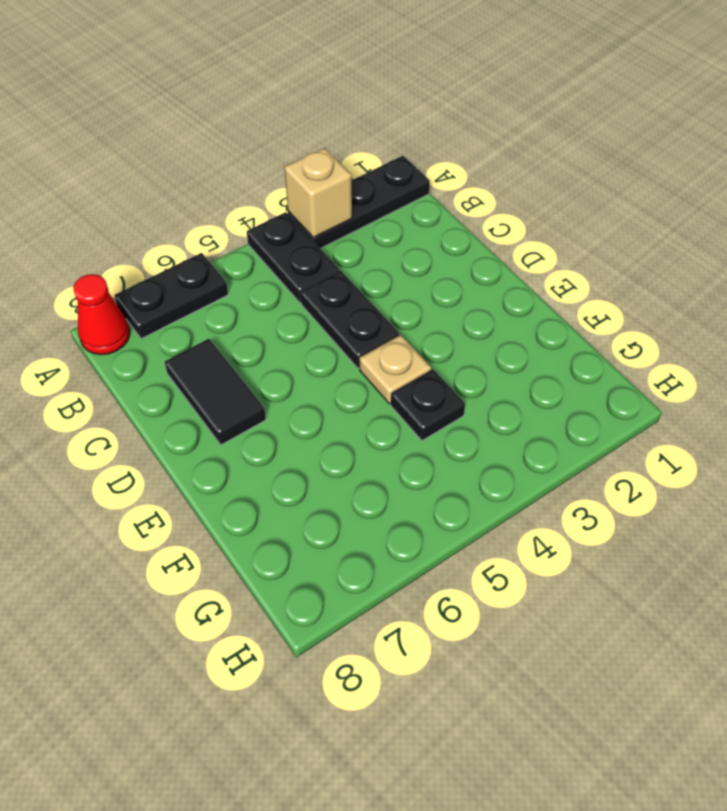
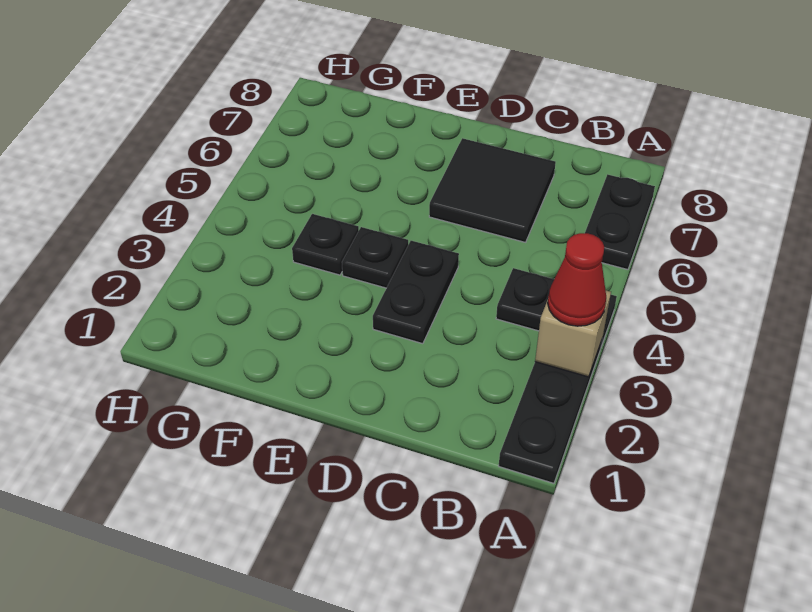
red 1x1 cone [73,274,130,355] -> red 1x1 cone moved to [548,233,606,326]
black 1x2 plate [300,271,399,368] -> black 1x2 plate turned to [373,241,459,344]
black 1x2 tile [165,339,266,445] -> black 2x2 tile [429,138,556,242]
tan 1x1 plate [359,335,431,404] -> black 1x1 plate [342,227,408,288]

